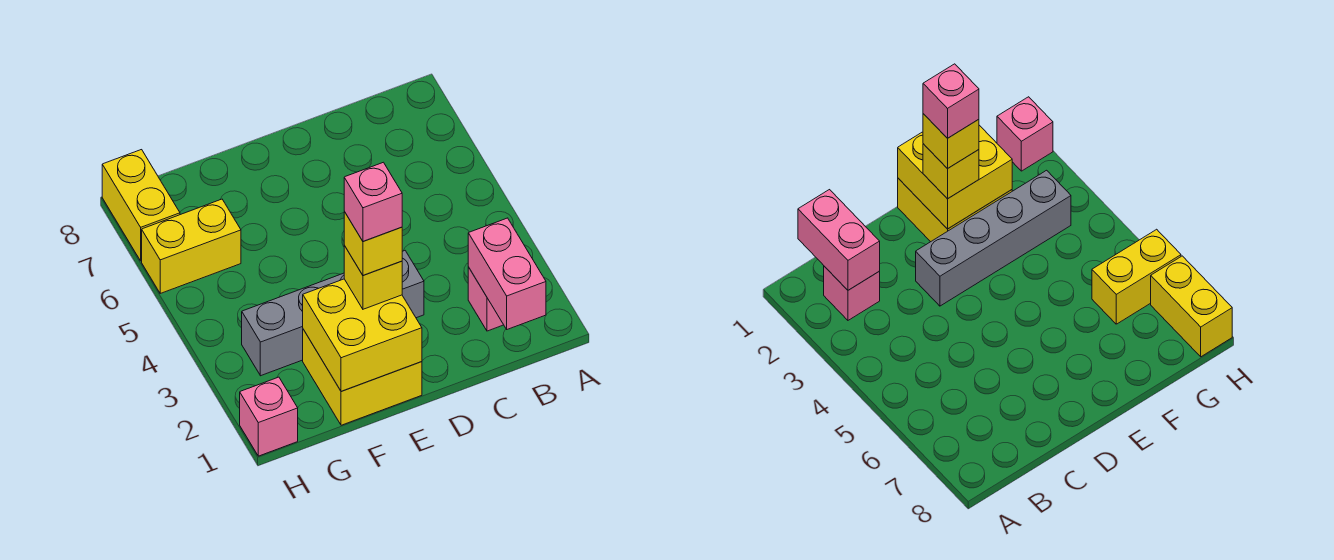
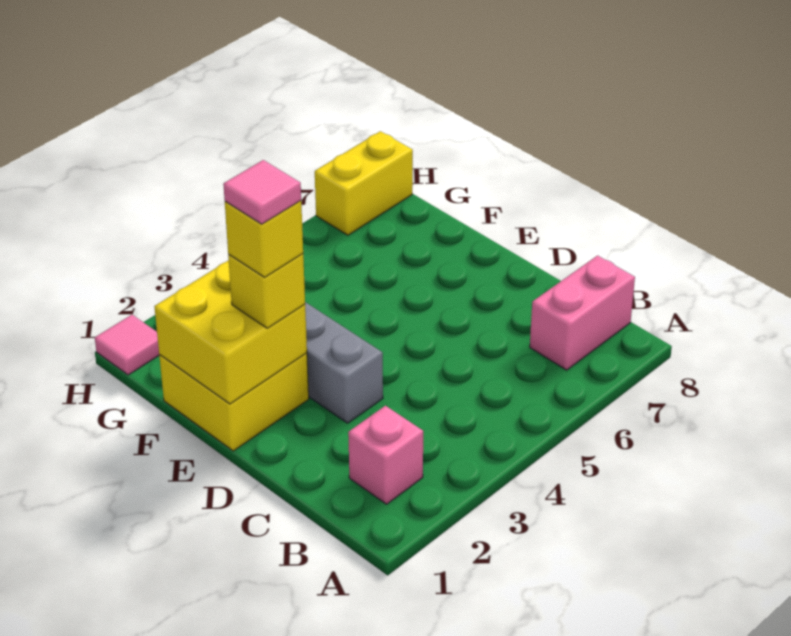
pink 1x2 brick [468,218,546,329] -> pink 1x2 brick moved to [530,256,635,370]
pink 1x1 brick [344,162,402,241] -> pink 1x1 tile [223,160,301,224]
yellow 1x2 brick [142,199,241,293] -> none
pink 1x1 brick [240,377,298,456] -> pink 1x1 tile [95,315,160,375]

